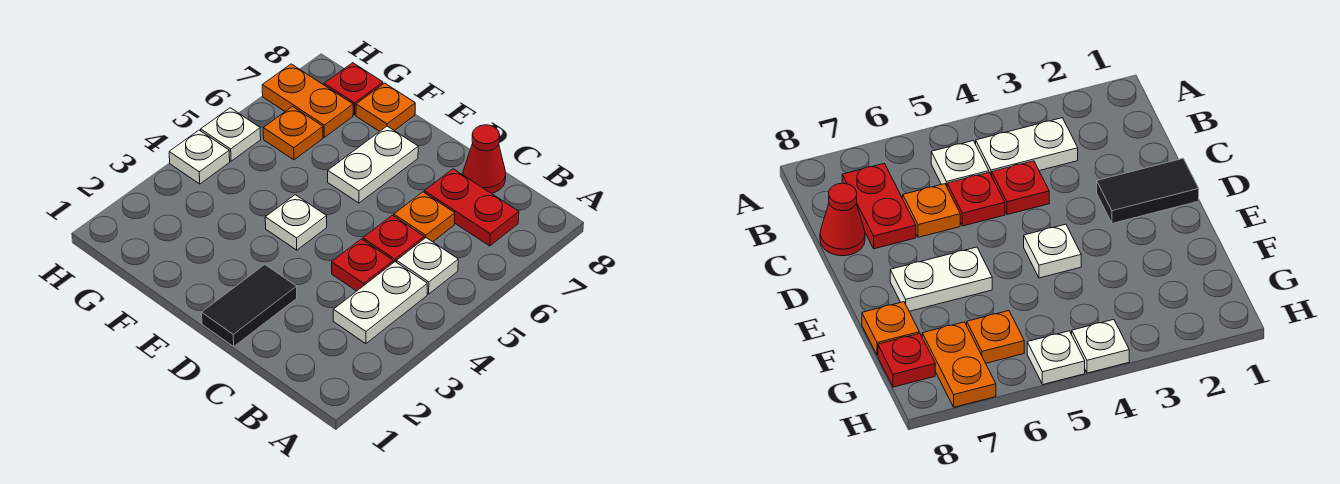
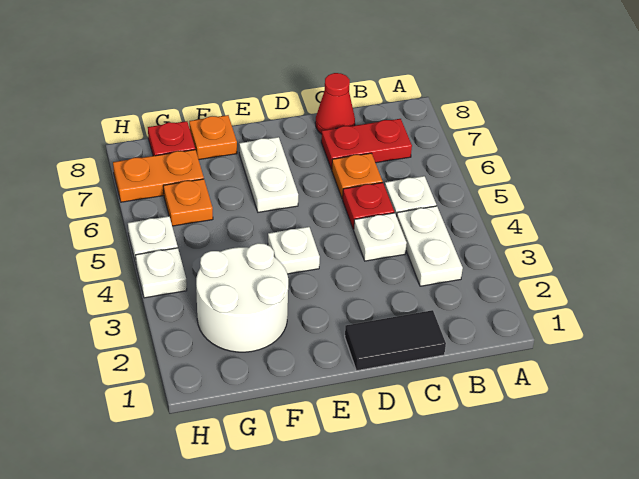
red 1x1 plate [332,239,393,291] -> white 1x1 plate [354,213,407,261]
black 1x2 tile [202,265,297,346] -> black 1x2 tile turned to [345,310,446,371]
none -> white 2x2 round brick [196,243,288,352]

